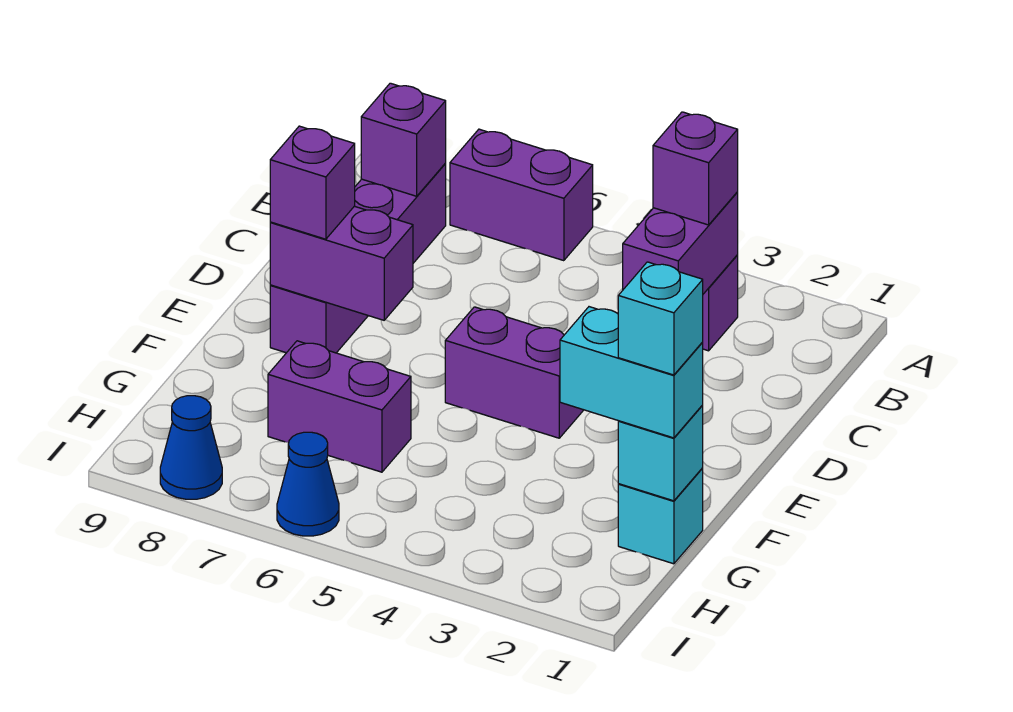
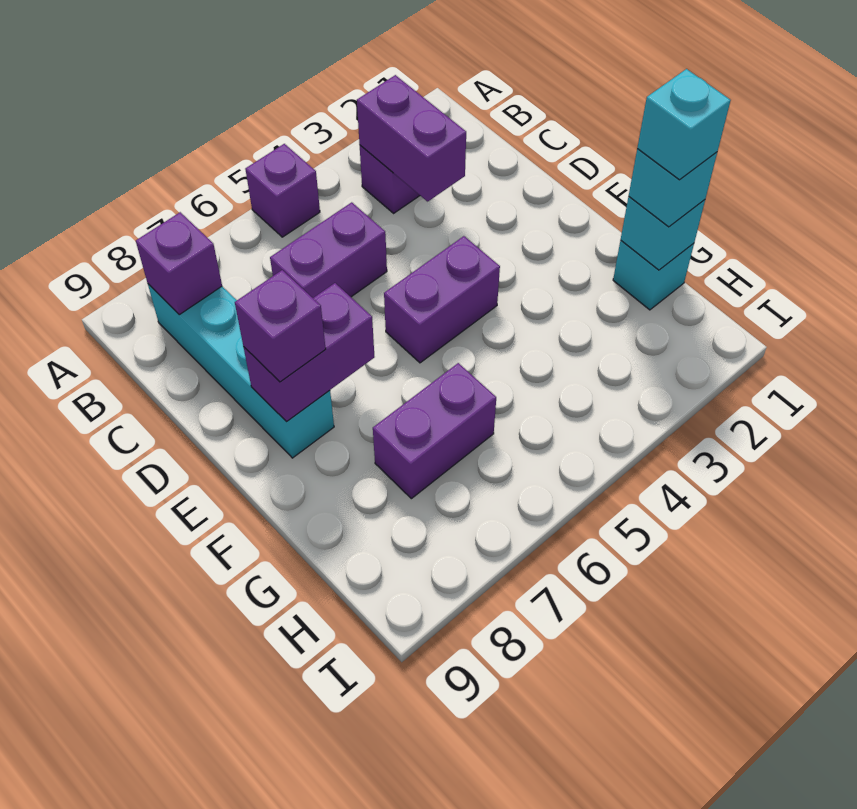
purple 1x2 brick [450,129,593,261] -> purple 1x2 brick moved to [270,202,387,298]
purple 1x1 brick [653,112,738,225] -> purple 1x1 brick moved to [245,144,320,237]
purple 1x4 brick [270,164,446,353] -> cyan 1x4 brick [148,284,334,458]
cyan 1x2 brick [560,307,703,438] -> cyan 1x1 brick [629,149,717,227]
blue 1x1 cone [277,432,339,536] -> none
blue 1x1 cone [160,396,222,499] -> none

